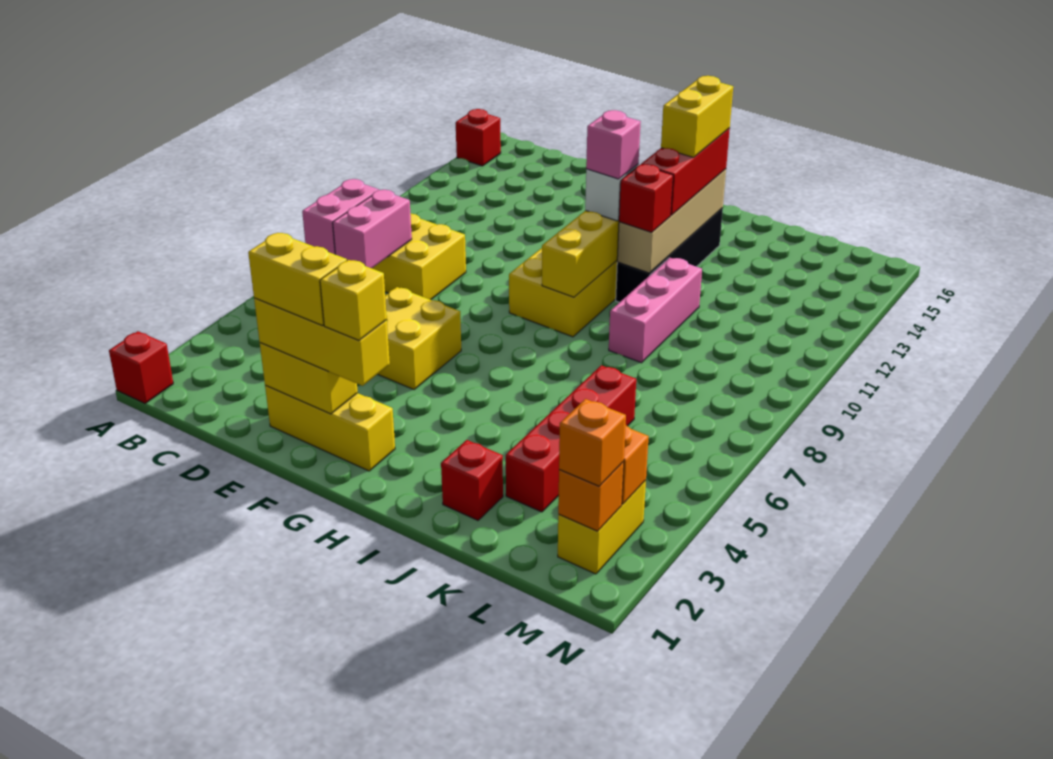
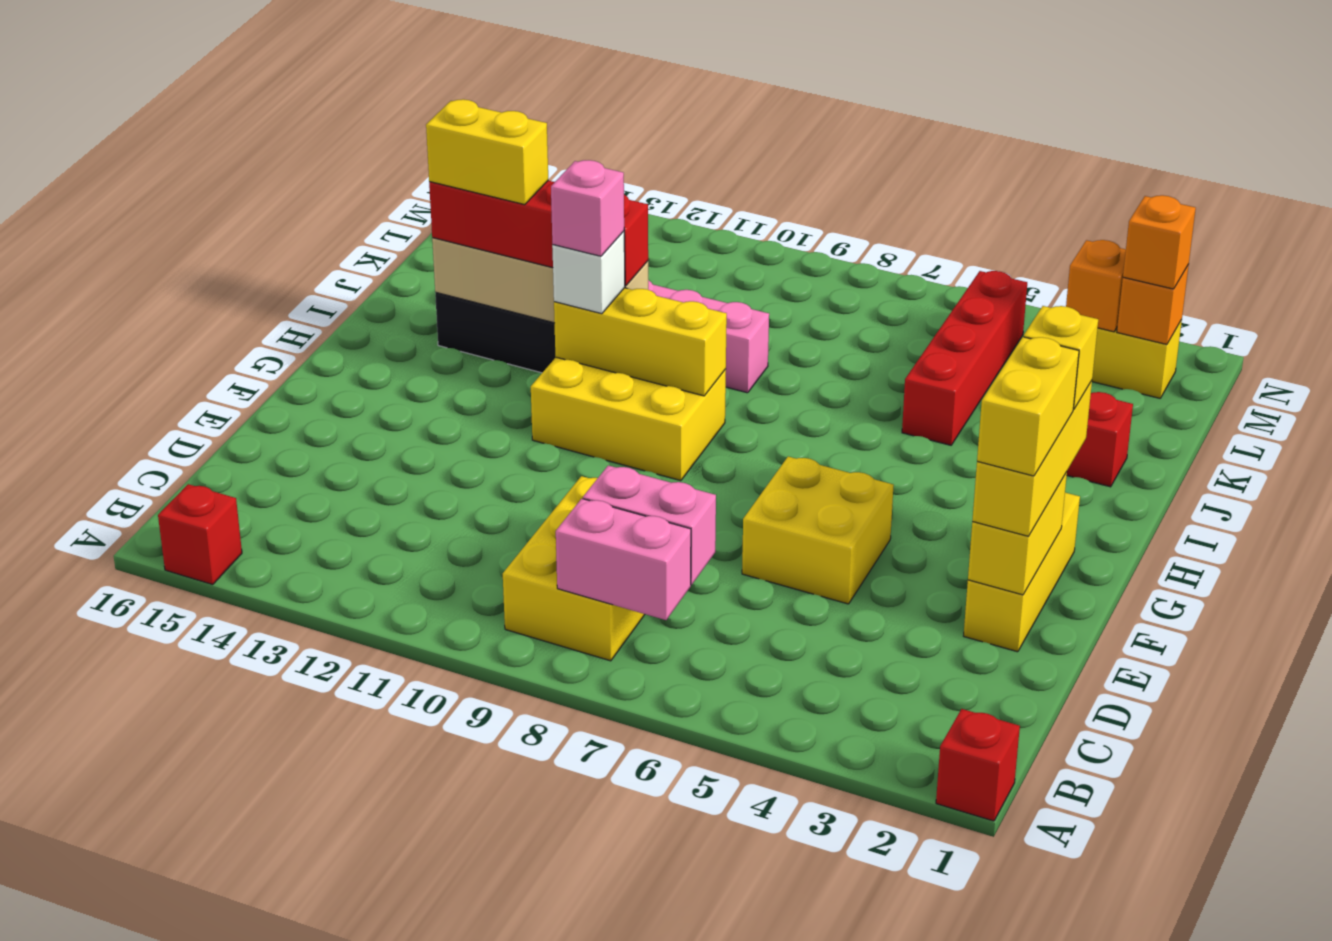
red 1x4 brick [506,365,636,512] -> red 1x4 brick turned to [902,271,1027,445]

